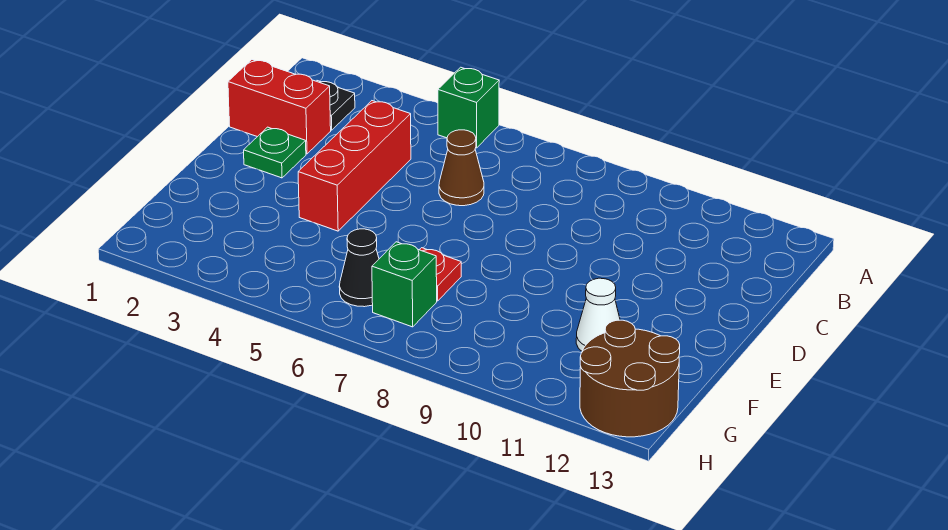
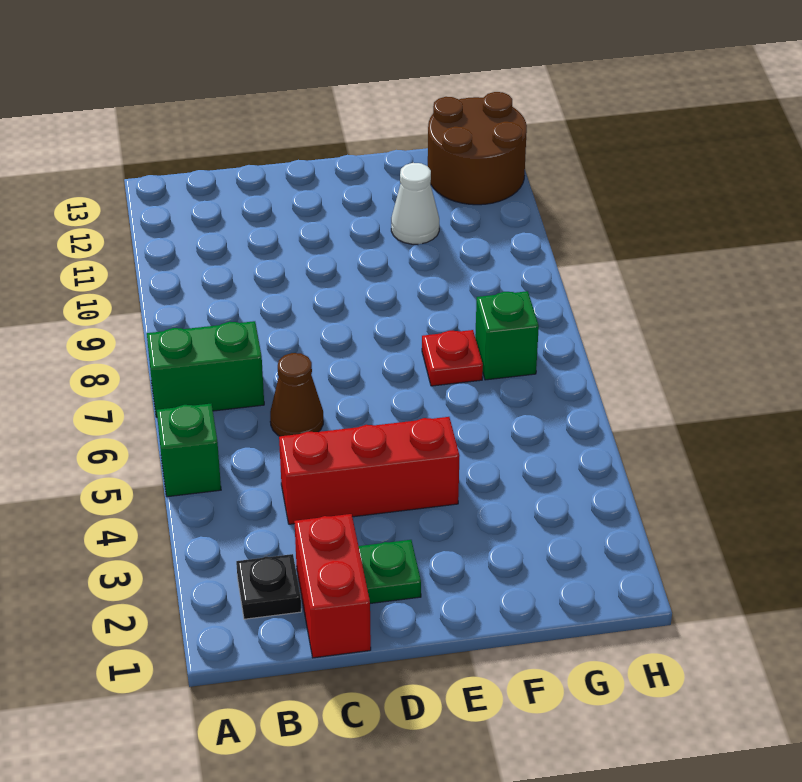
none -> green 1x2 brick [147,321,264,417]
black 1x1 cone [339,229,379,307] -> none

